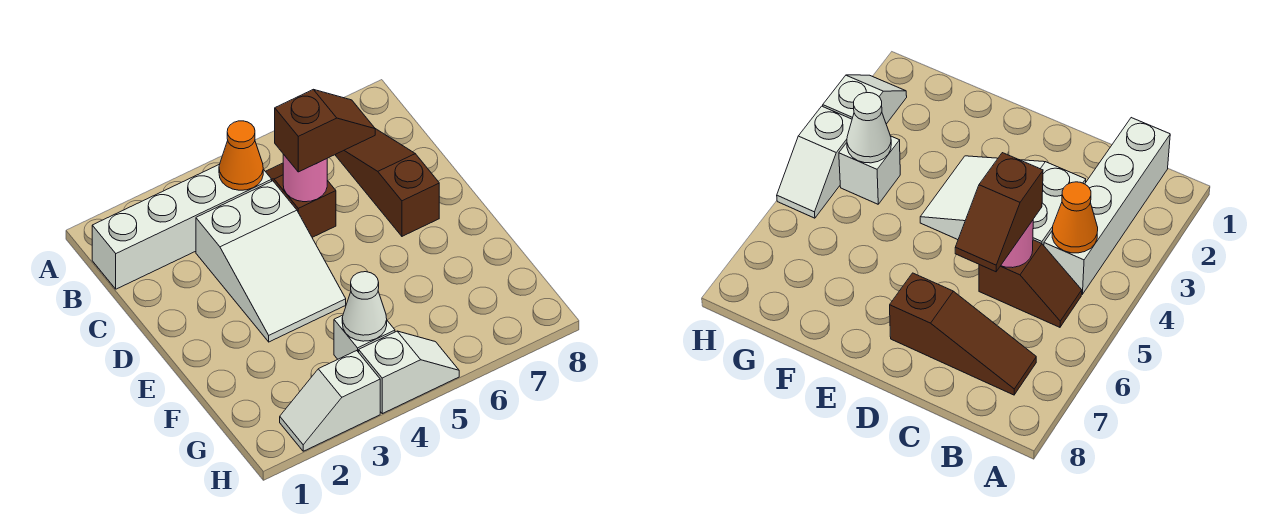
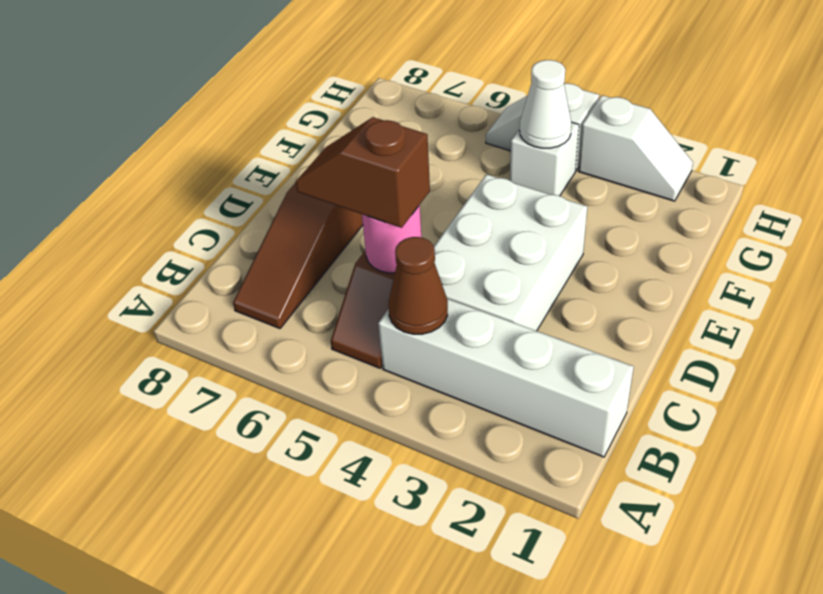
orange 1x1 cone [219,121,263,190] -> brown 1x1 cone [388,237,448,334]
white 2x3 slope [196,181,346,342] -> white 2x3 brick [434,174,587,331]

